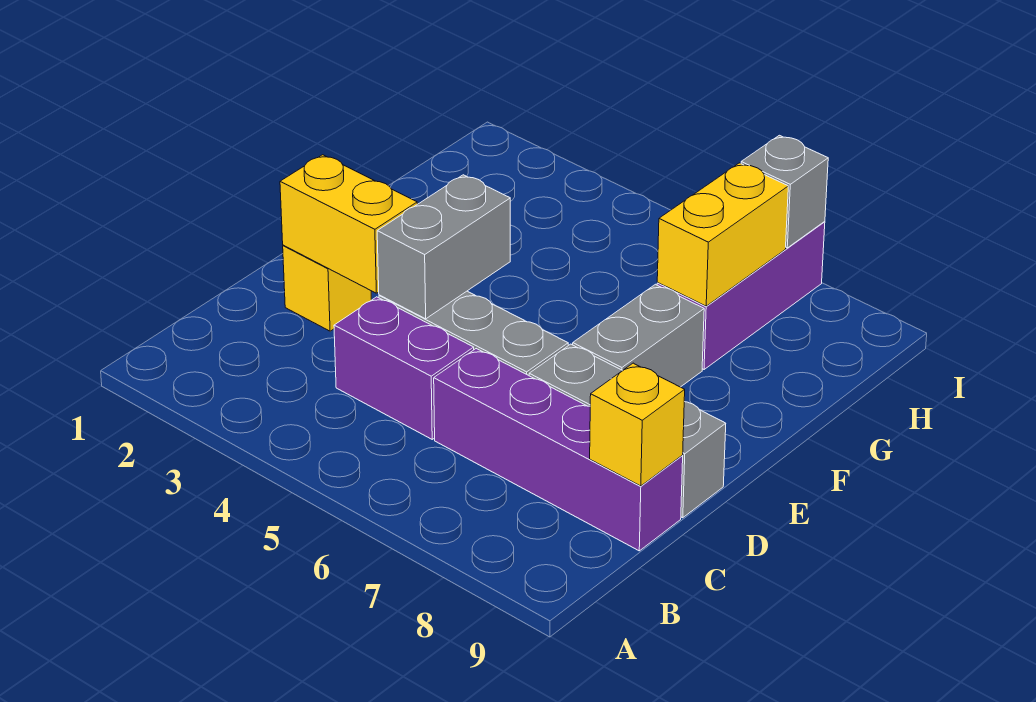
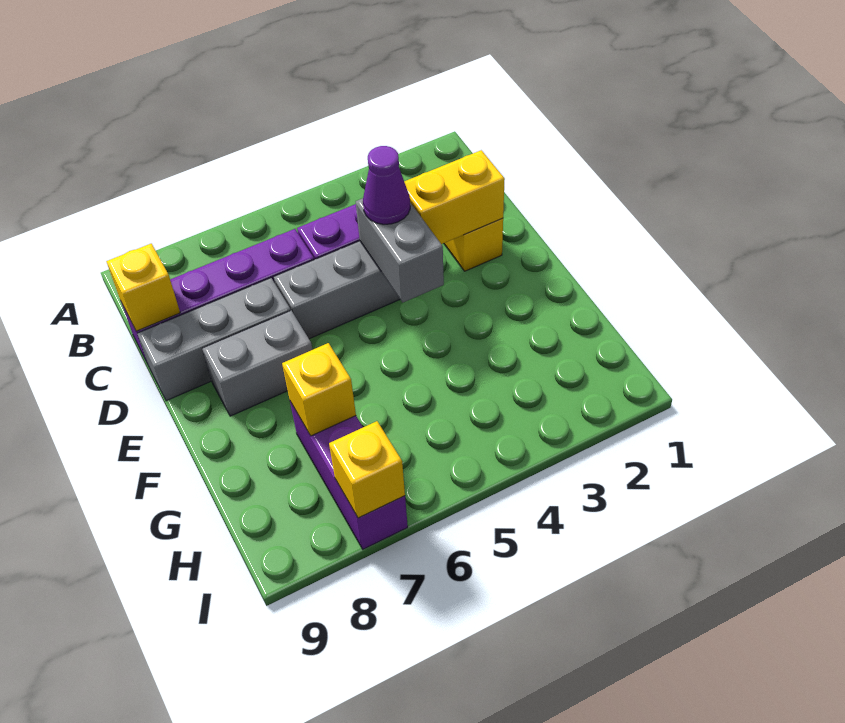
none -> purple 1x1 cone [363,146,410,224]
grey 1x2 brick [573,284,704,387] -> grey 1x2 brick turned to [202,311,312,416]
yellow 1x2 brick [657,163,788,306] -> yellow 1x1 brick [282,343,356,436]
grey 1x1 brick [741,135,828,248] -> yellow 1x1 brick [329,421,405,518]

